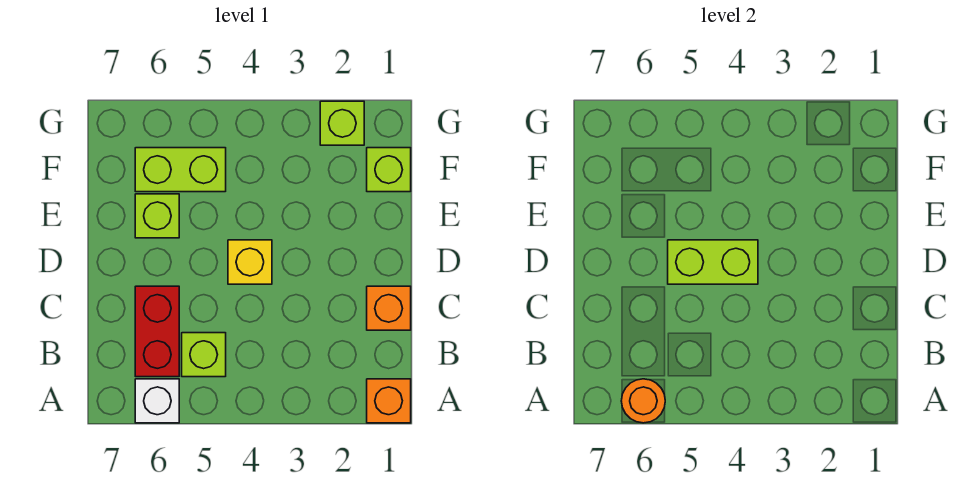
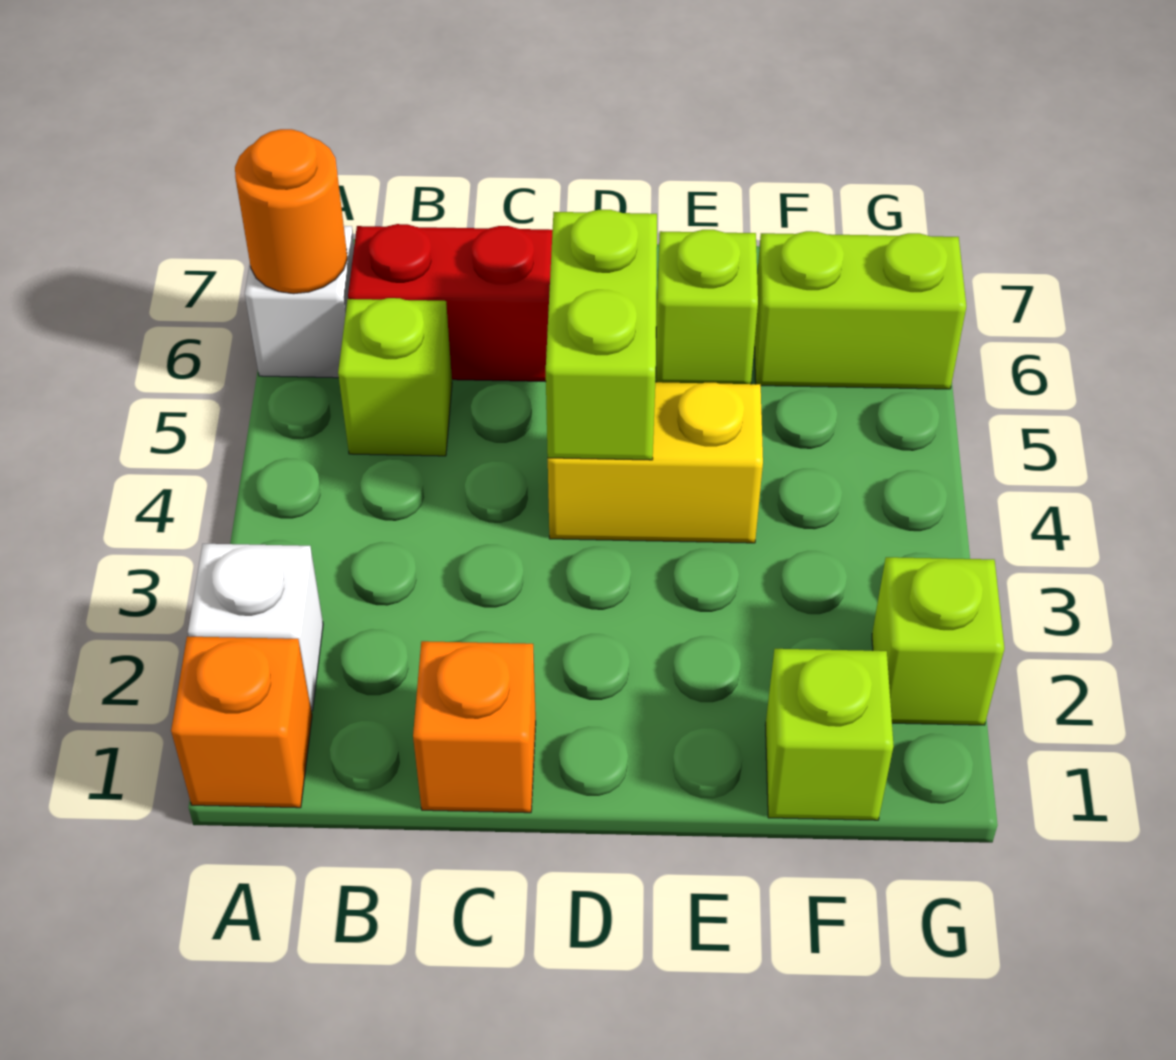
none -> white 1x1 brick [188,544,323,711]
yellow 1x1 brick [228,240,272,284] -> yellow 1x2 brick [548,382,763,543]
lime 1x2 brick [135,148,226,192] -> lime 1x2 brick turned to [754,231,966,389]

